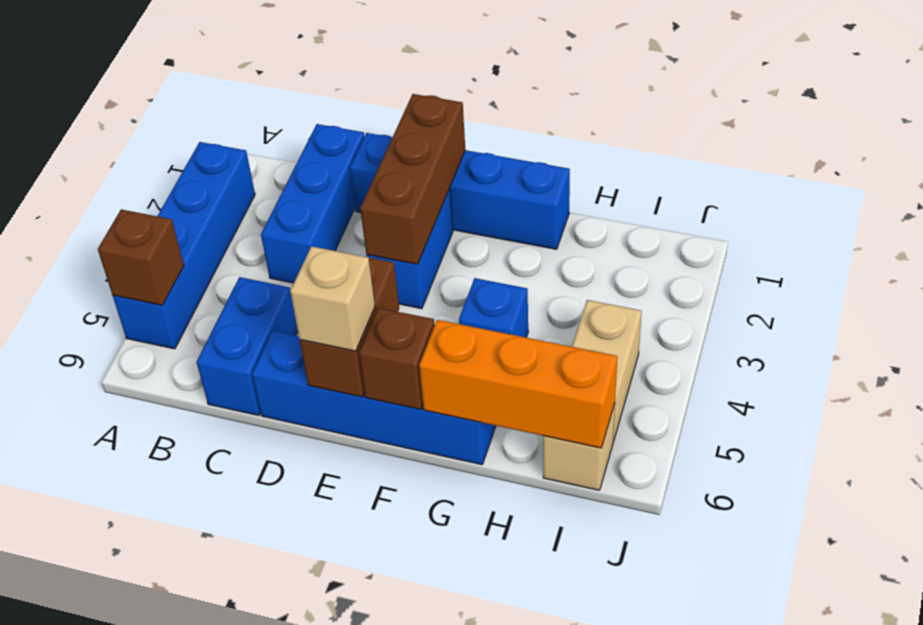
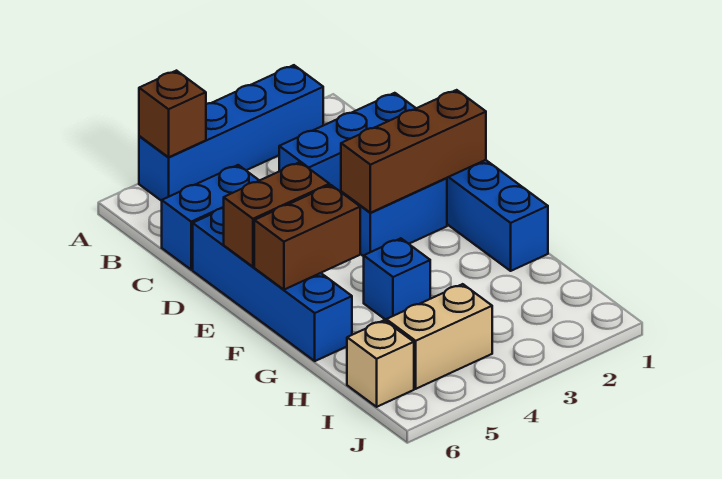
tan 1x1 brick [290,246,375,351] -> none
brown 1x1 brick [359,308,435,409] -> brown 1x2 brick [254,185,360,290]
orange 1x3 brick [419,320,617,448] -> none

